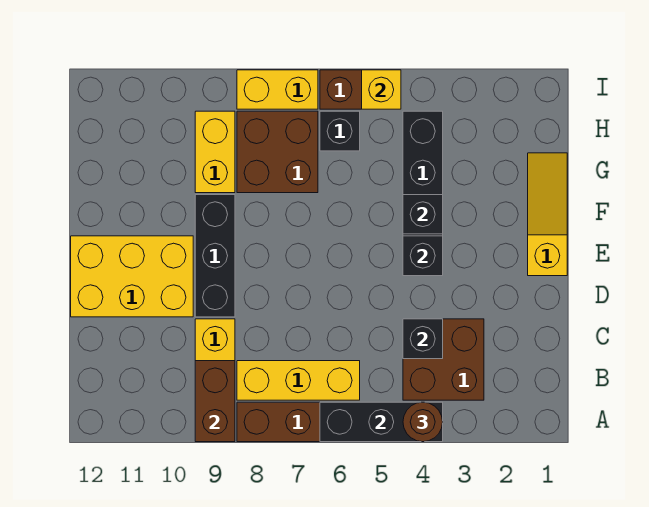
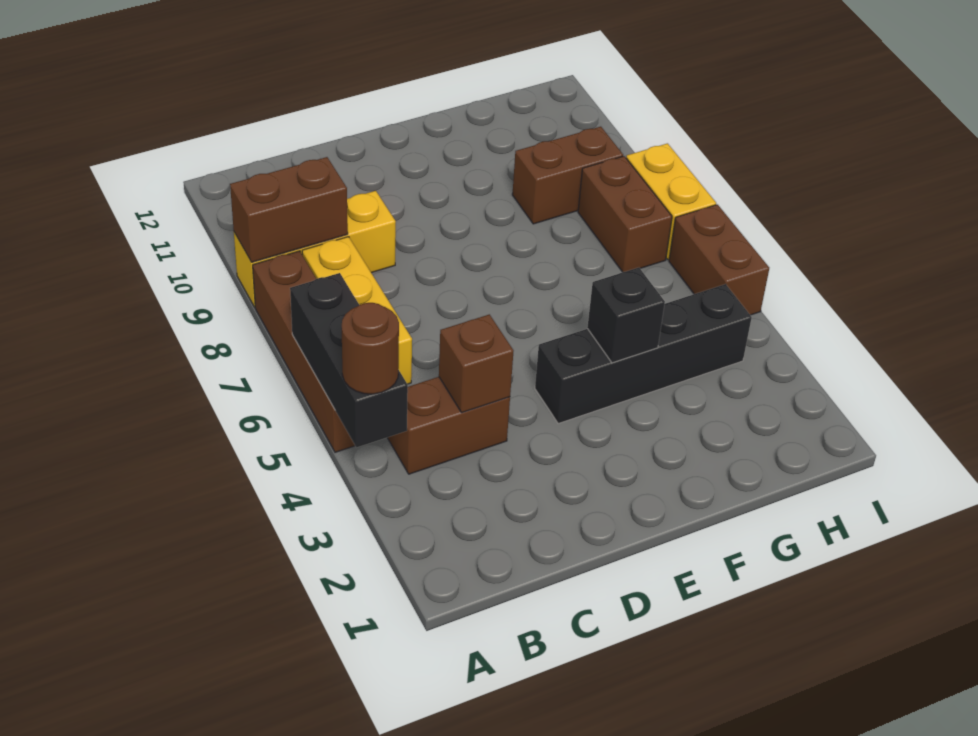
brown 2x2 brick [403,319,484,400] -> brown 1x2 brick [387,377,510,474]
black 1x1 brick [403,319,443,359] -> brown 1x1 brick [439,314,513,412]
black 1x3 brick [195,195,235,317] -> none
yellow 2x3 brick [71,236,193,317] -> none
yellow 1x3 slope [528,153,567,276] -> none
black 1x1 brick [403,236,443,276] -> none
brown 2x2 brick [237,111,318,193] -> brown 1x2 brick [578,156,672,272]
yellow 1x2 brick [195,111,235,193] -> brown 1x2 brick [512,127,623,224]
black 1x1 brick [320,111,360,151] -> none
yellow 1x1 brick [362,70,401,109] -> none

